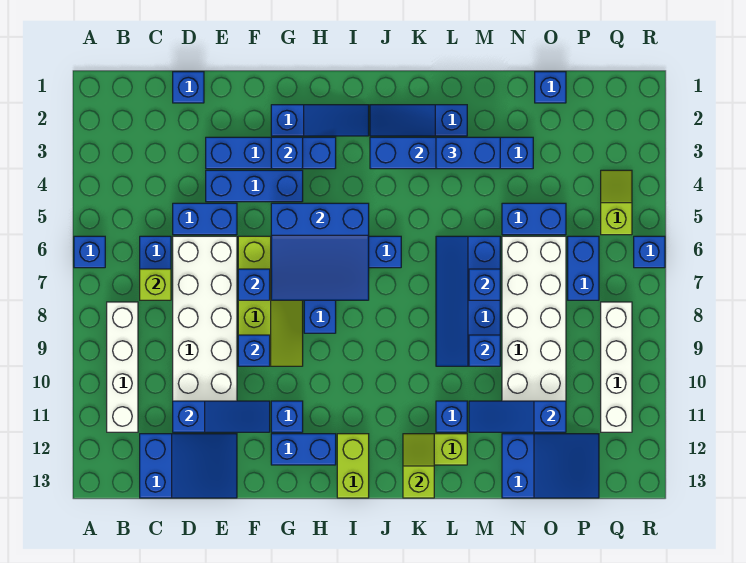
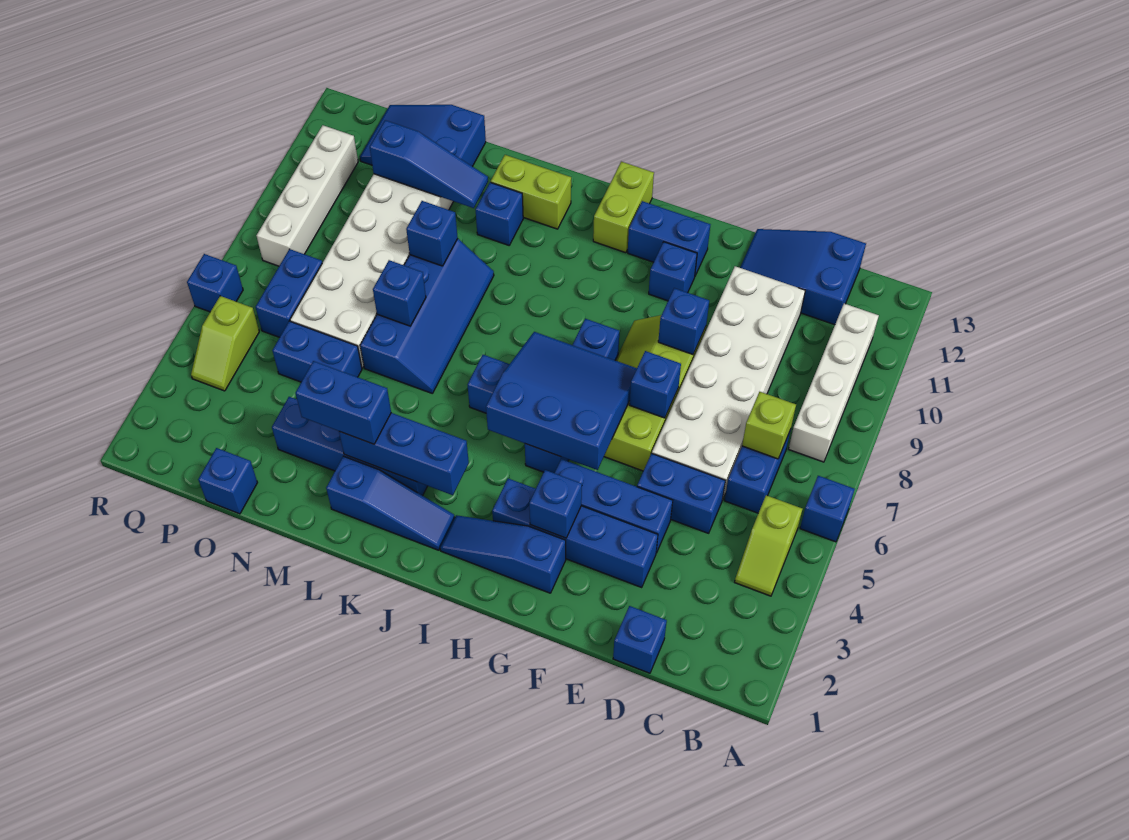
blue 1x3 slope [173,401,270,432] -> none
lime 1x2 slope [403,434,434,498] -> lime 1x2 slope moved to [735,495,802,596]

